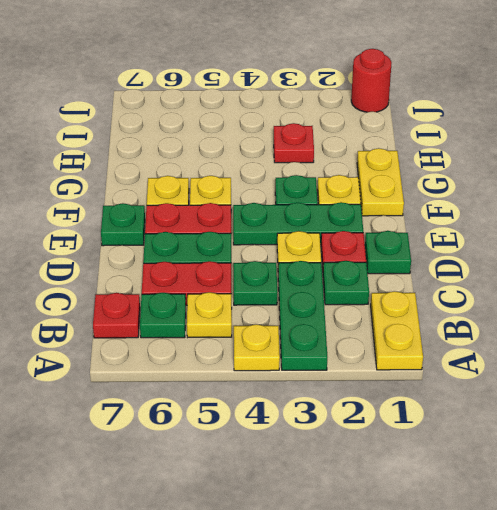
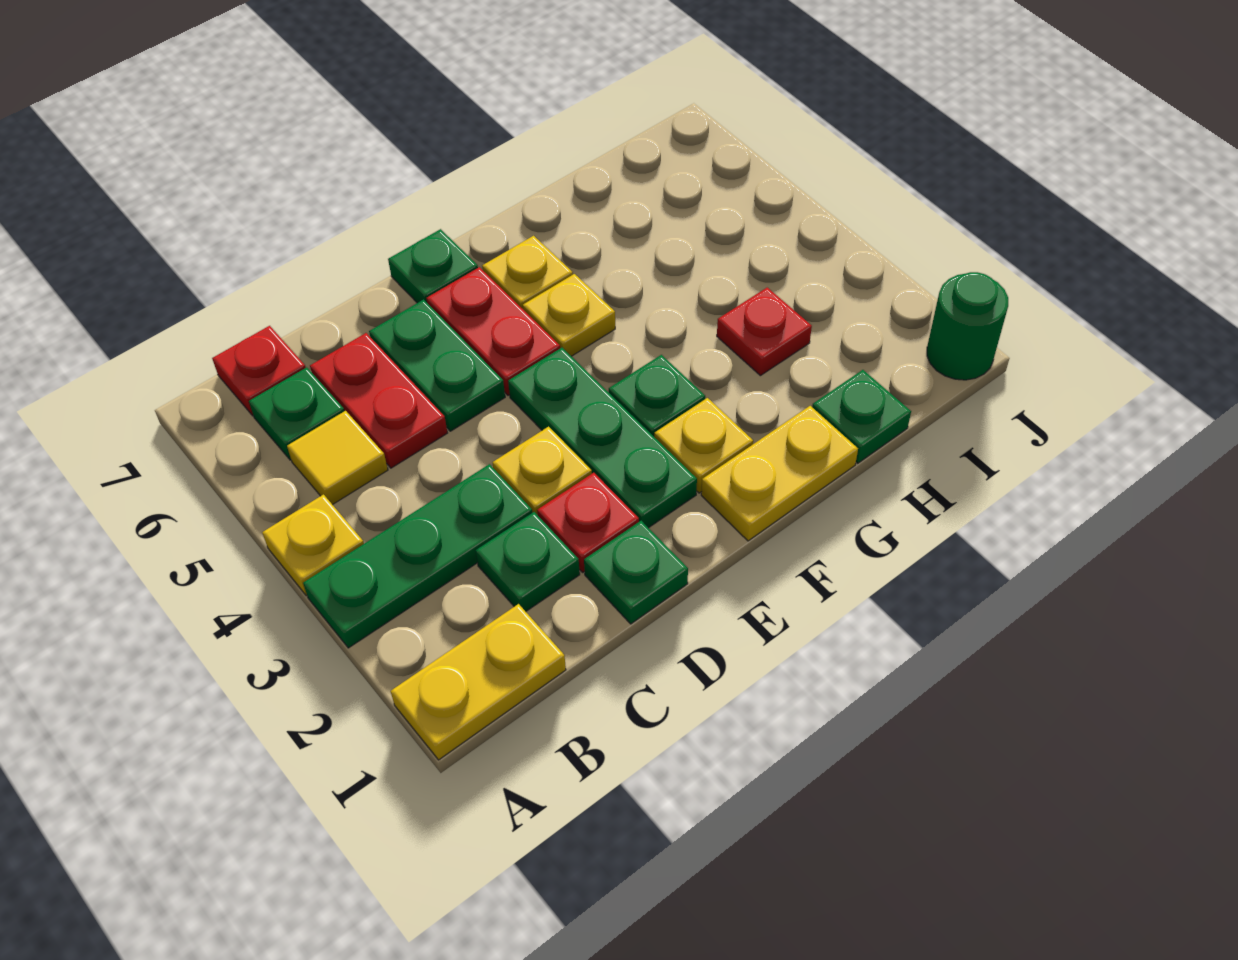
yellow 1x1 plate [187,292,232,337] -> yellow 1x1 tile [287,411,388,505]
green 1x1 plate [233,261,277,305] -> green 1x1 plate moved to [812,370,911,463]
red 1x1 round brick [351,49,392,112] -> green 1x1 round brick [927,272,1008,380]

